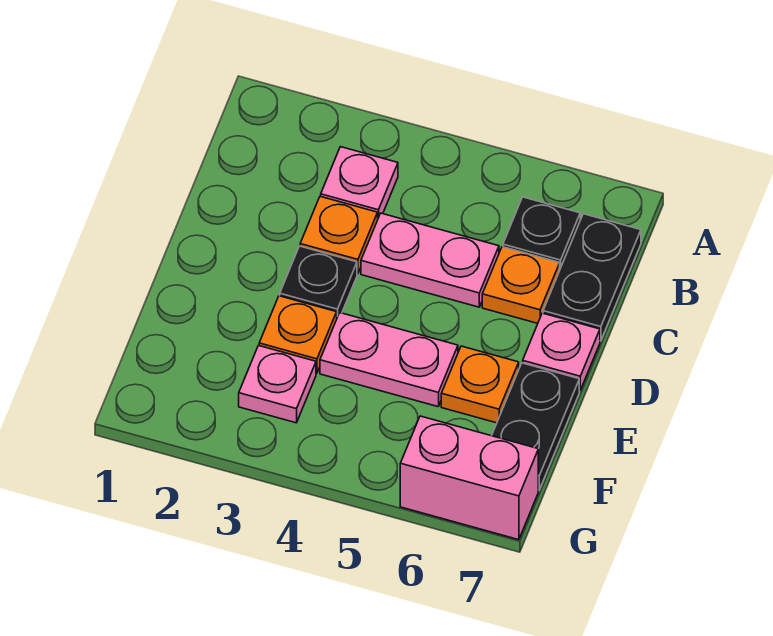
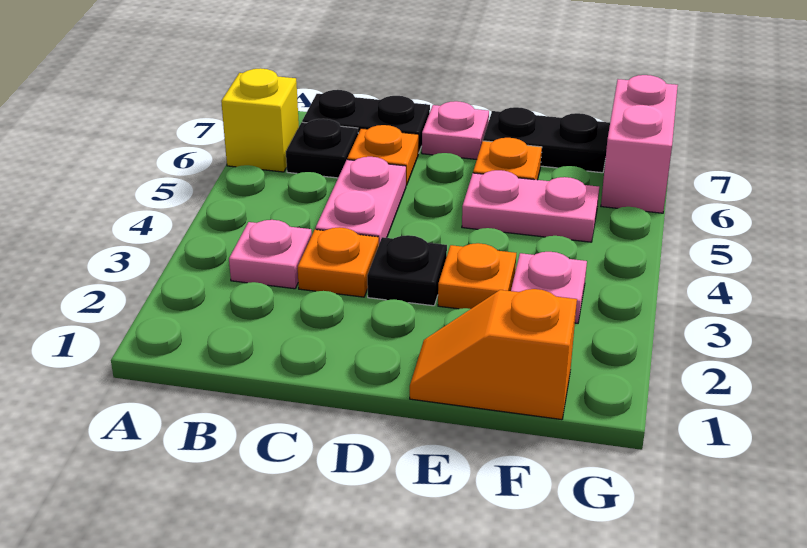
none -> yellow 1x1 brick [221,68,299,172]
none -> orange 1x2 slope [410,289,577,420]
pink 1x2 plate [320,313,458,407] -> pink 1x2 plate turned to [462,170,599,242]

